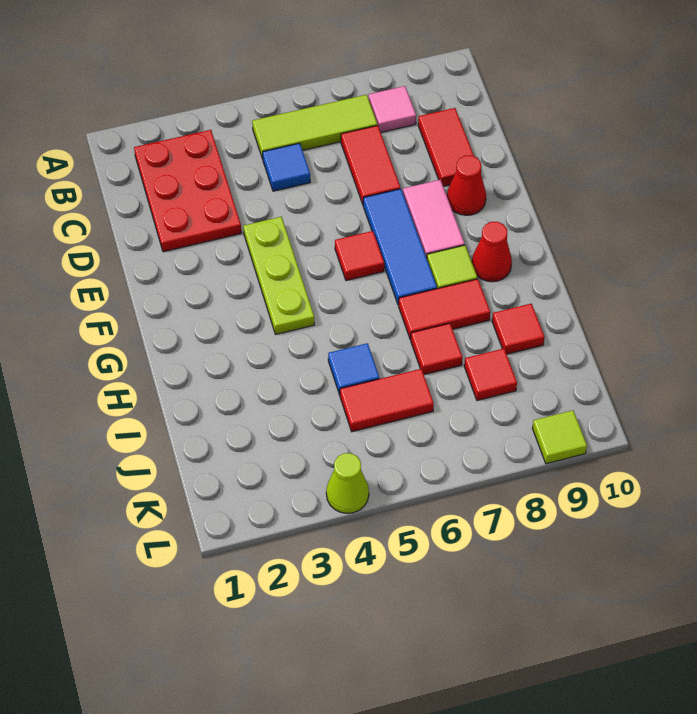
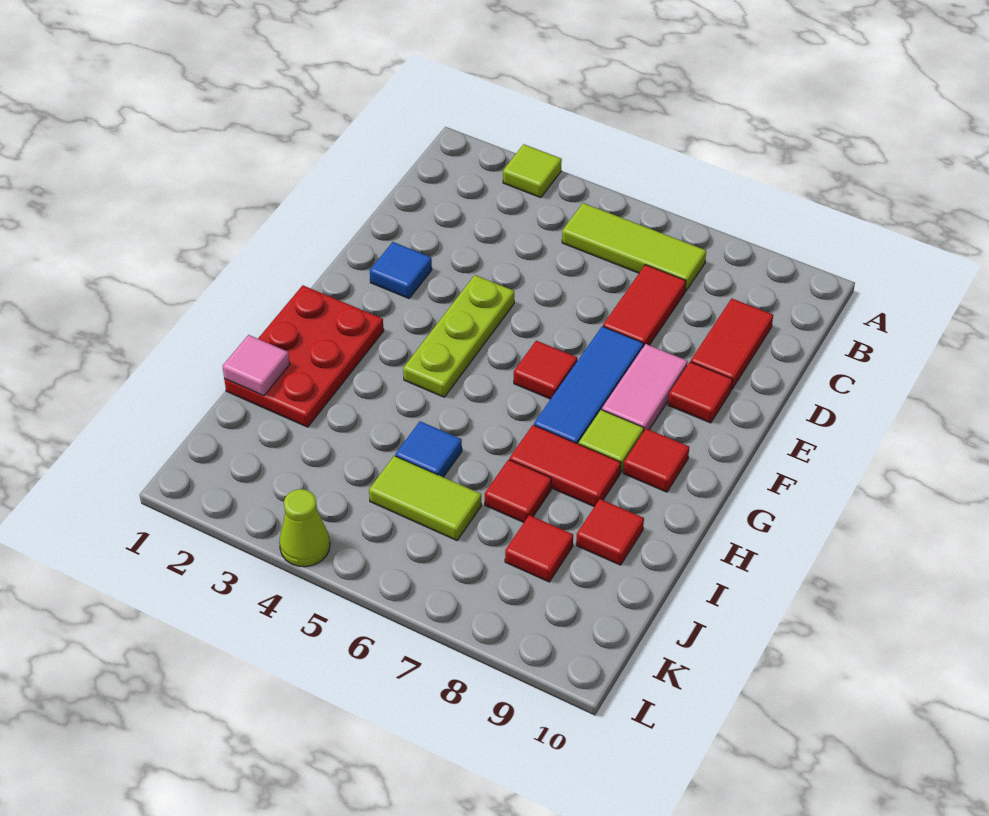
red 2x3 plate [134,130,242,252] -> red 2x3 plate moved to [224,285,384,427]
pink 1x1 tile [369,86,416,132] -> pink 1x1 tile moved to [222,335,290,396]
blue 1x1 tile [263,143,310,191] -> blue 1x1 tile moved to [370,242,432,299]
red 1x1 cone [447,155,486,215] -> red 1x1 tile [668,362,732,423]
red 1x1 cone [472,222,512,282] -> red 1x1 tile [623,429,689,492]
red 1x2 tile [340,369,434,432] -> lime 1x2 tile [369,456,481,541]
lime 1x1 tile [532,410,587,464] -> lime 1x1 tile moved to [503,144,562,198]

